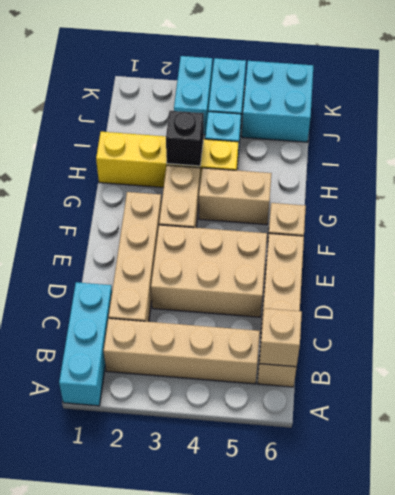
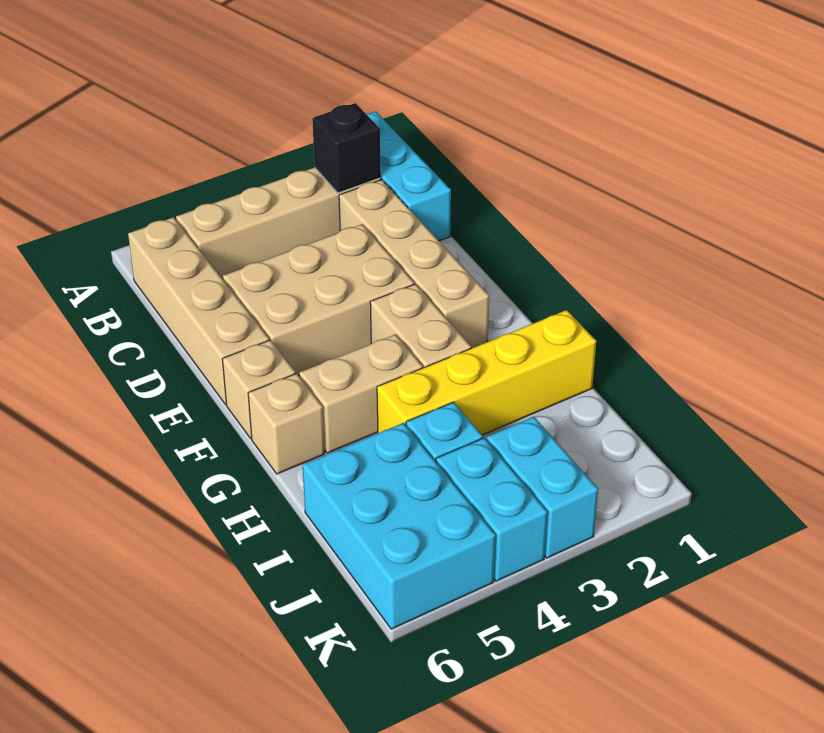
tan 1x1 brick [259,308,302,367] -> tan 1x1 brick moved to [248,374,325,474]
black 1x1 brick [166,111,204,166] -> black 1x1 brick moved to [312,103,381,193]
cyan 2x2 brick [242,61,313,142] -> cyan 2x3 brick [303,423,496,629]

